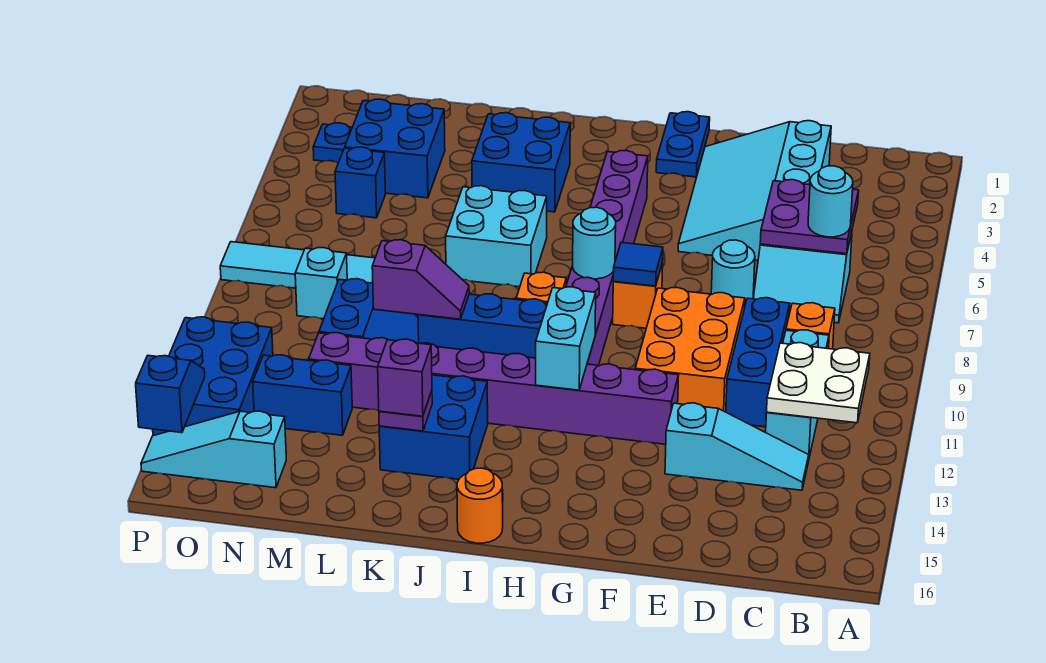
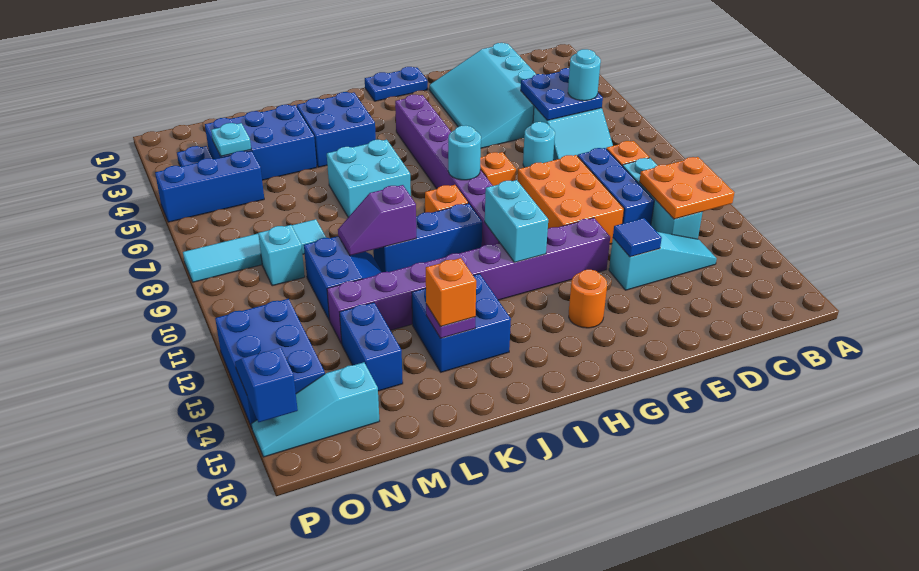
white 2x2 plate [767,343,870,423] -> orange 2x2 plate [639,157,734,219]
purple 2x2 plate [760,180,859,254] -> blue 2x2 plate [521,68,603,120]
blue 1x2 plate [656,112,710,177] -> blue 1x2 plate turned to [365,67,428,101]
blue 1x1 tile [613,242,663,286] -> blue 1x1 tile moved to [613,218,662,257]
orange 1x1 round brick [457,468,503,543] -> orange 1x1 round brick moved to [569,270,607,328]
purple 1x2 slope [372,240,469,319] -> purple 1x2 slope turned to [338,185,416,255]
purple 1x1 brick [378,339,432,416] -> orange 1x1 brick [426,258,476,326]
blue 2x2 brick [345,99,445,198] -> blue 2x3 brick [205,105,317,180]
blue 1x2 brick [253,355,352,435] -> blue 1x2 brick turned to [340,302,403,391]
none -> cyan 1x1 plate [211,123,251,156]
blue 1x1 brick [335,147,385,218] -> blue 1x3 brick [155,151,264,222]

